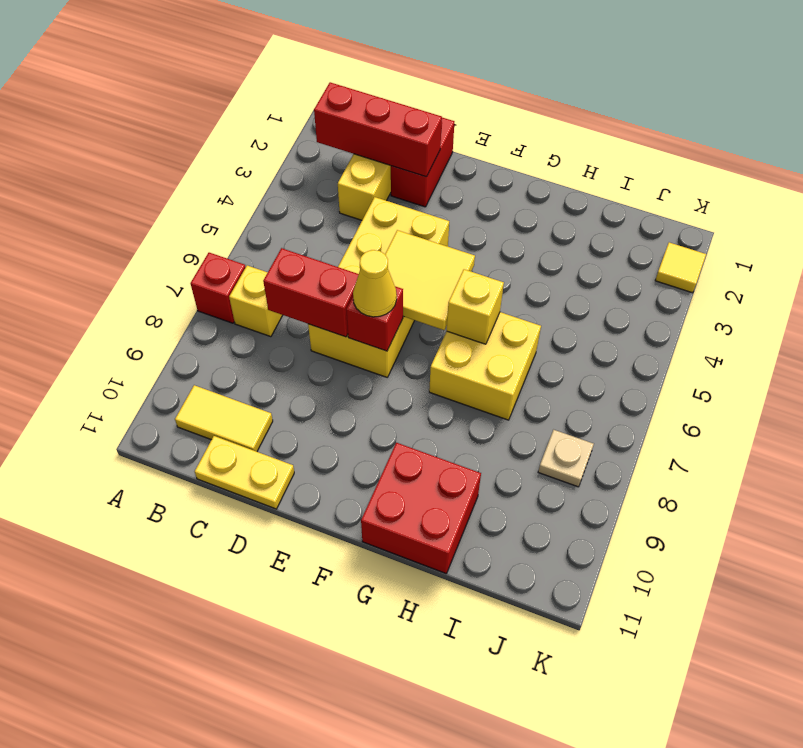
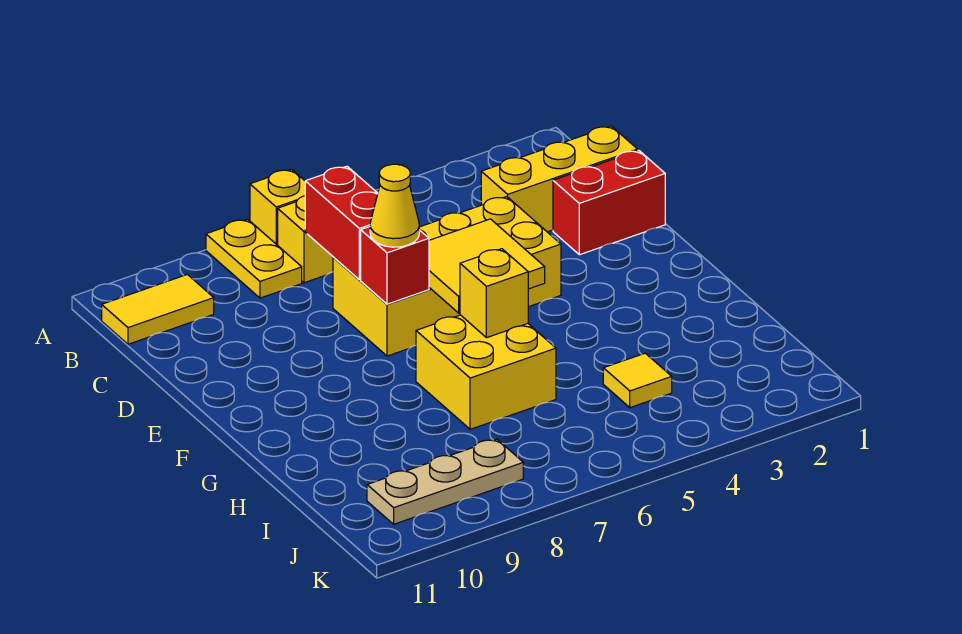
red 1x1 brick [191,253,246,323] -> yellow 1x1 brick [250,169,305,245]
red 1x3 brick [314,82,442,177] -> none
yellow 1x2 tile [175,385,273,452] -> yellow 1x2 tile turned to [102,274,214,344]
yellow 1x2 plate [195,436,294,509] -> yellow 1x2 plate moved to [206,219,302,298]
red 2x2 brick [361,443,481,574] -> none
tan 1x1 plate [538,430,594,487] -> tan 1x3 plate [367,439,523,524]
yellow 1x1 tile [655,242,706,293] -> yellow 1x1 tile moved to [603,353,672,408]

